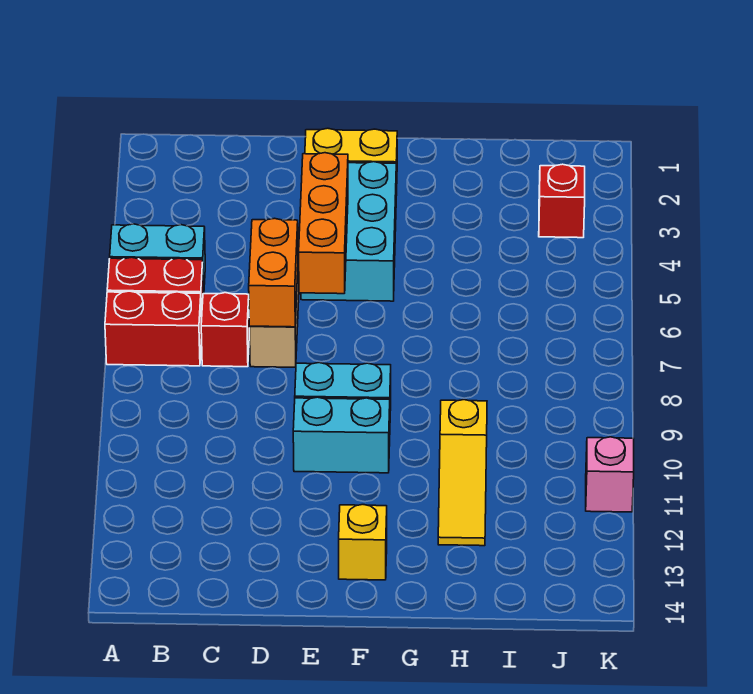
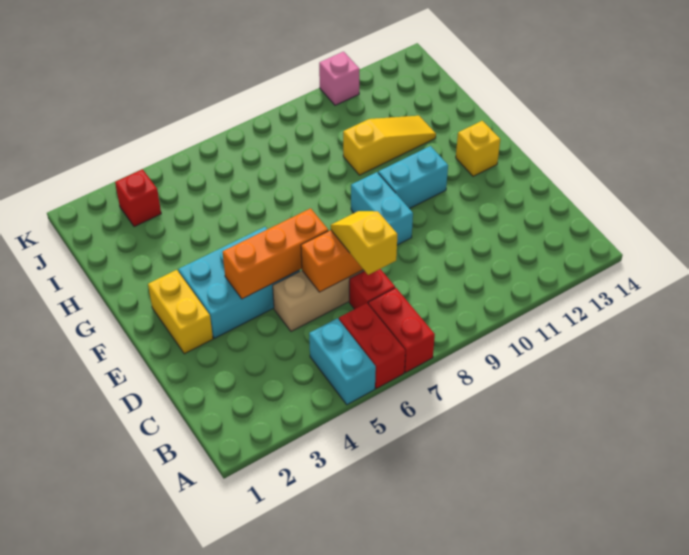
none -> yellow 1x2 slope [331,211,398,275]
cyan 1x2 brick [293,397,390,473] -> cyan 1x2 brick turned to [378,146,448,209]

